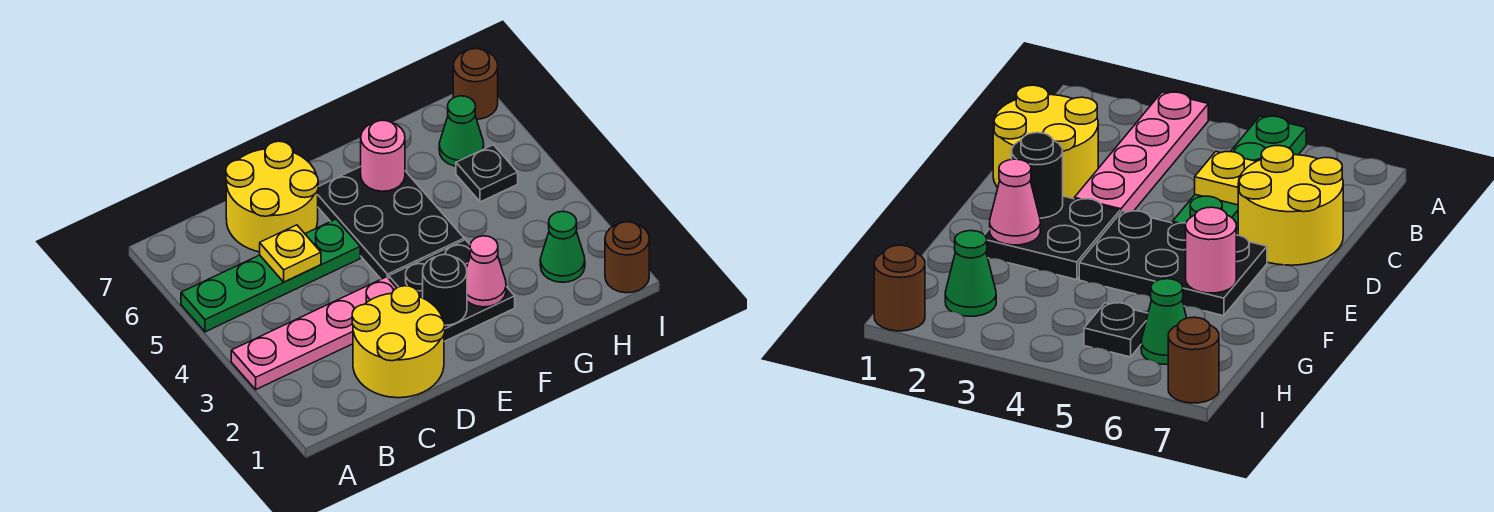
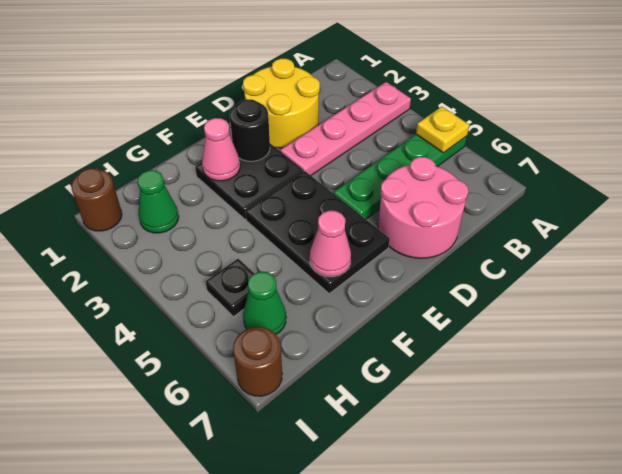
yellow 1x1 plate [260,225,321,282] -> yellow 1x1 plate moved to [416,107,469,153]
yellow 2x2 round brick [226,141,318,252] -> pink 2x2 round brick [378,157,468,258]
pink 1x1 round brick [361,120,405,191] -> pink 1x1 cone [310,211,351,277]

